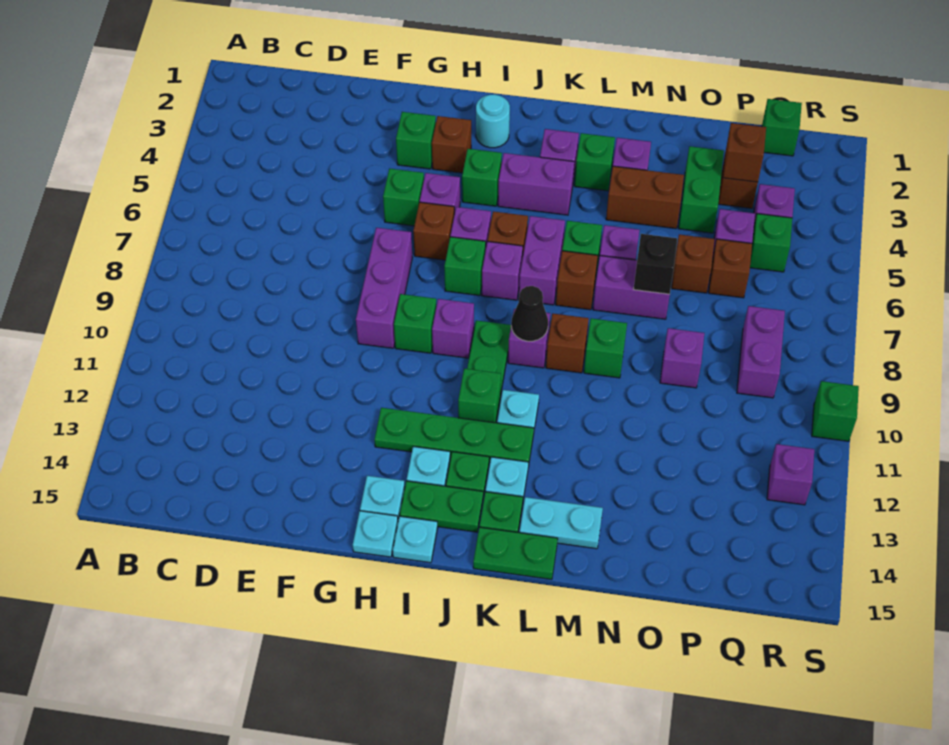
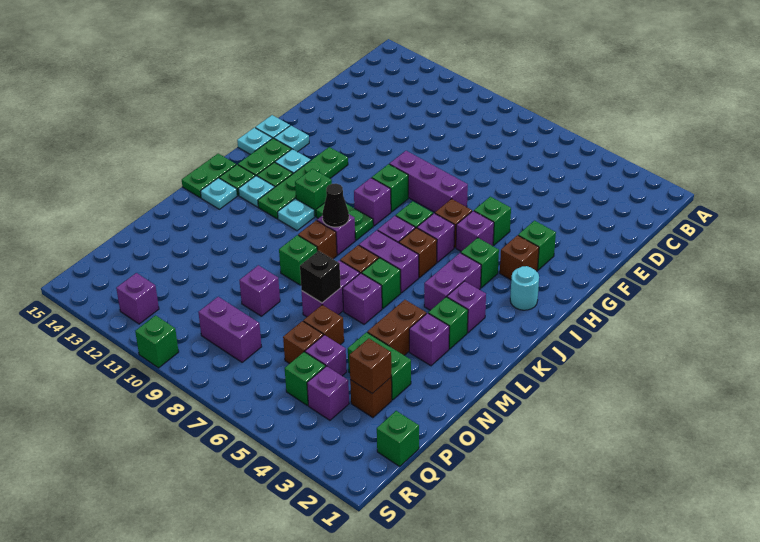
cyan 1x2 plate [520,497,603,549] -> cyan 1x1 plate [200,178,237,209]

